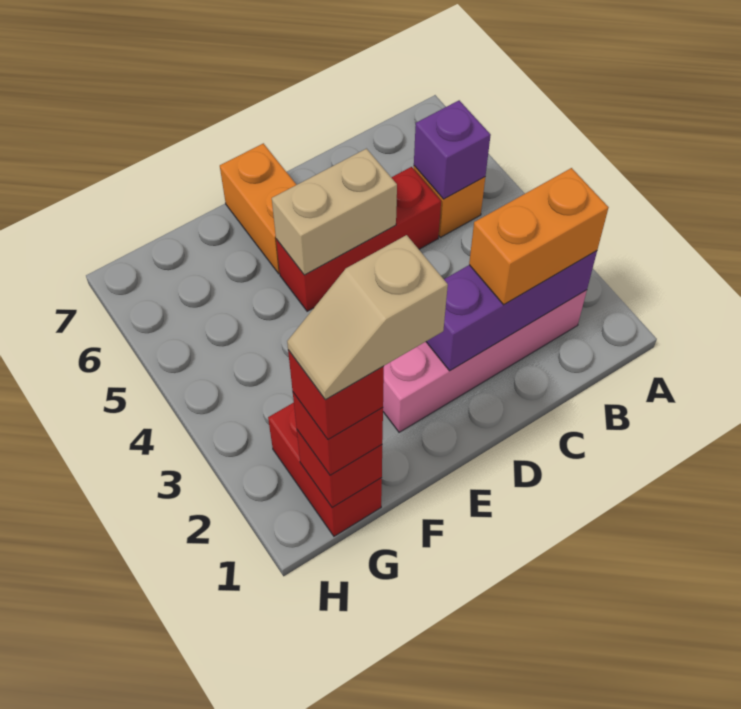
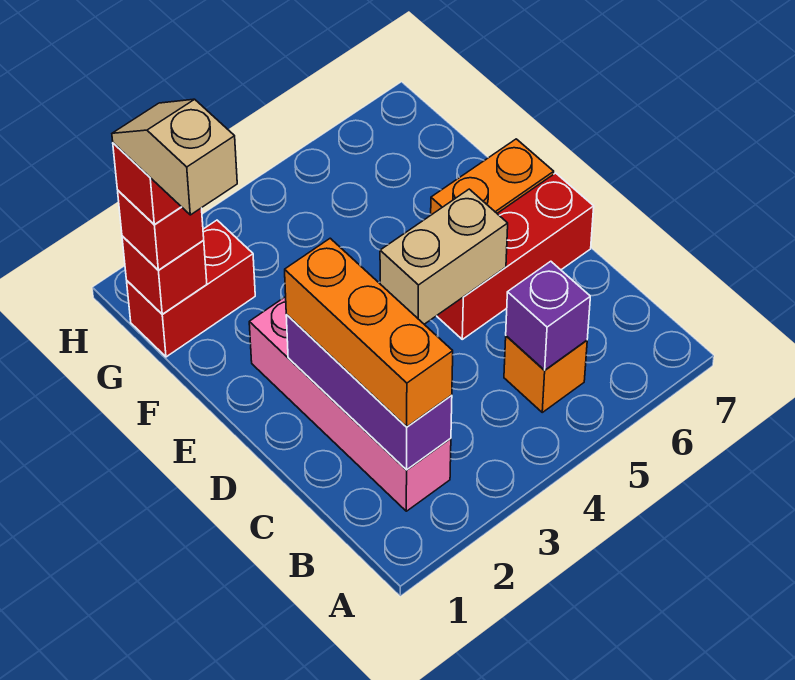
orange 1x2 brick [469,168,609,305] -> orange 1x3 brick [285,238,453,427]
red 1x3 brick [276,167,441,311] -> red 1x3 brick turned to [437,173,594,339]
tan 1x2 brick [272,149,397,275] -> tan 1x2 brick turned to [380,189,508,324]

